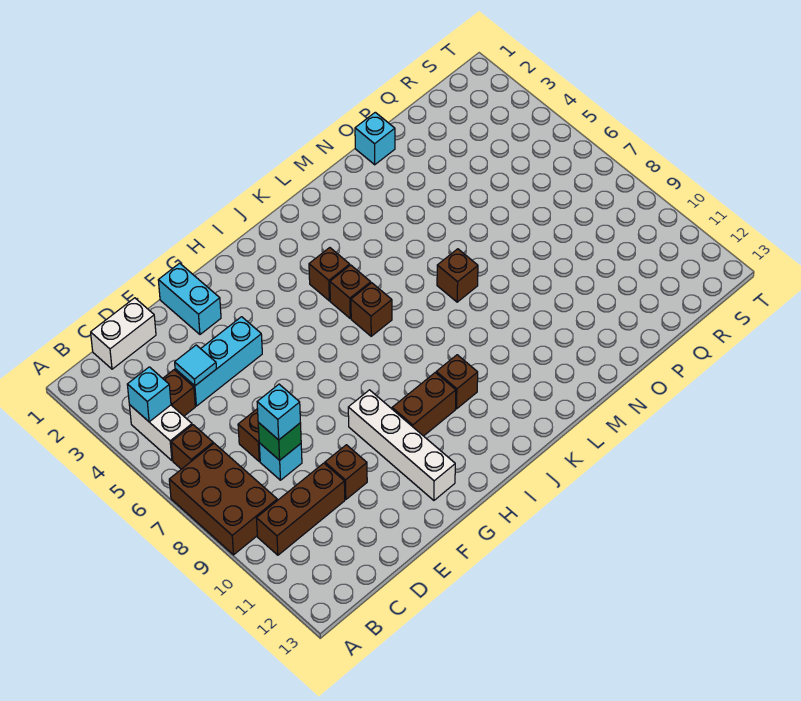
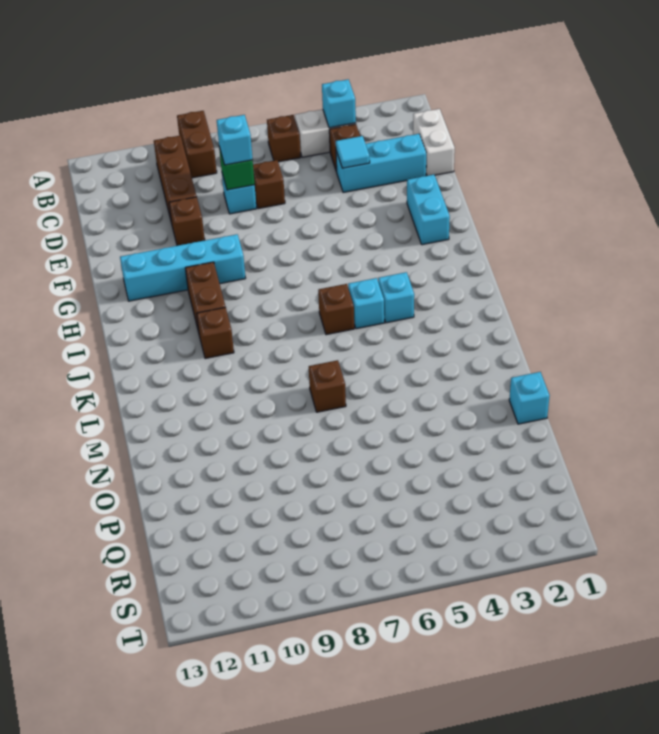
brown 2x3 brick [169,443,277,555] -> brown 1x2 brick [177,111,217,178]
cyan 1x3 brick [175,317,262,406] -> cyan 1x3 brick turned to [336,134,426,193]
cyan 1x2 brick [158,263,221,334] -> cyan 1x2 brick turned to [407,175,450,245]
white 1x4 brick [348,390,455,500] -> cyan 1x4 brick [120,234,246,301]
brown 1x1 brick [309,248,350,301] -> cyan 1x1 brick [378,272,414,323]
brown 1x1 brick [330,265,371,318] -> cyan 1x1 brick [348,278,384,329]

